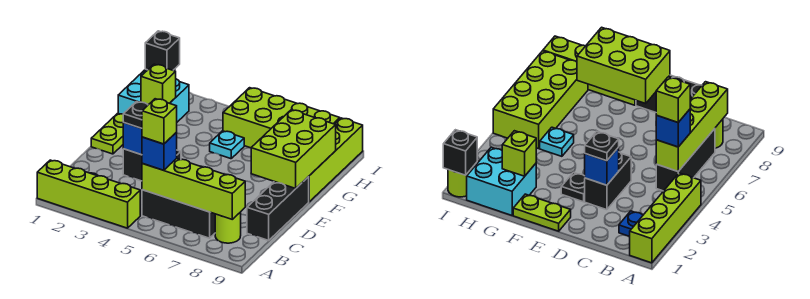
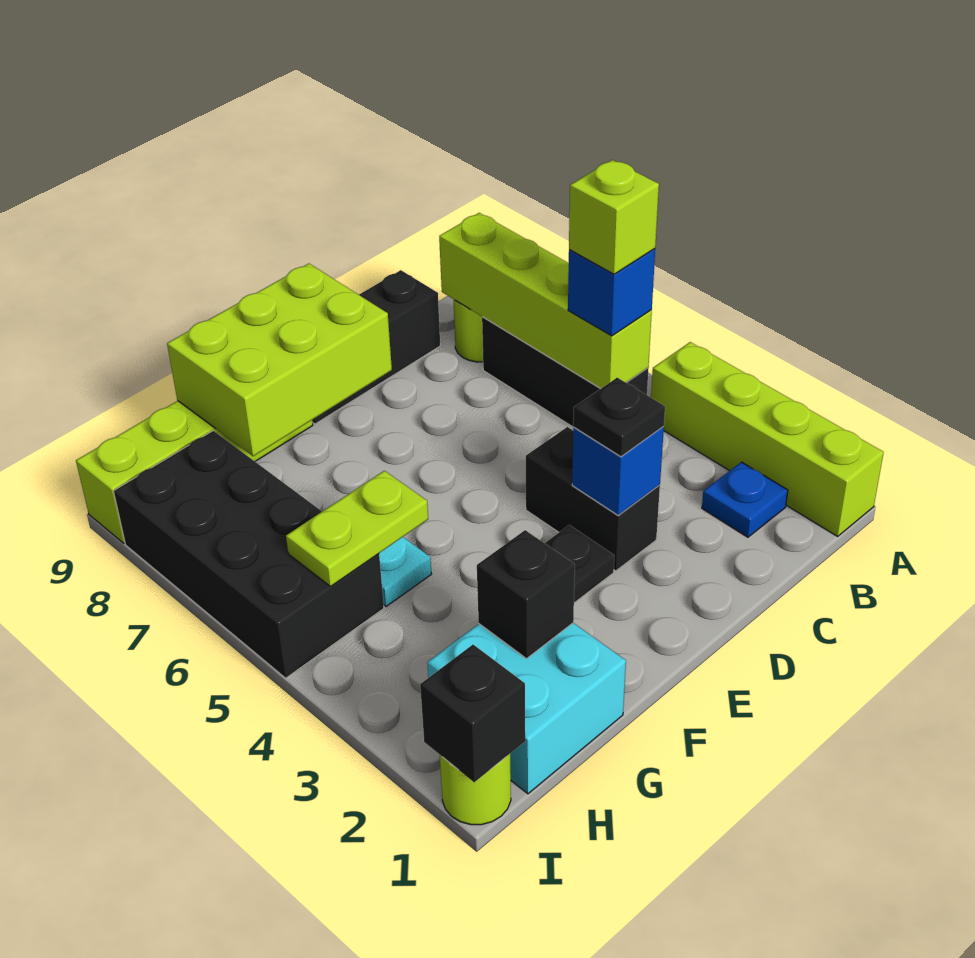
lime 1x2 plate [91,113,123,154] -> lime 1x2 plate moved to [286,471,428,586]
lime 1x1 brick [141,64,176,105] -> black 1x1 brick [477,530,575,659]
lime 2x4 brick [223,88,340,148] -> black 2x4 brick [114,431,384,678]

